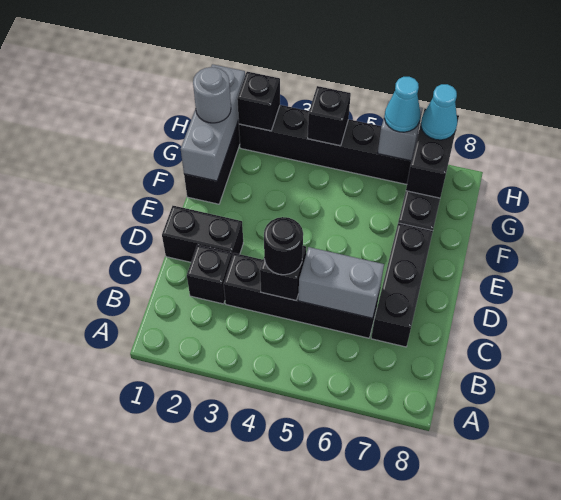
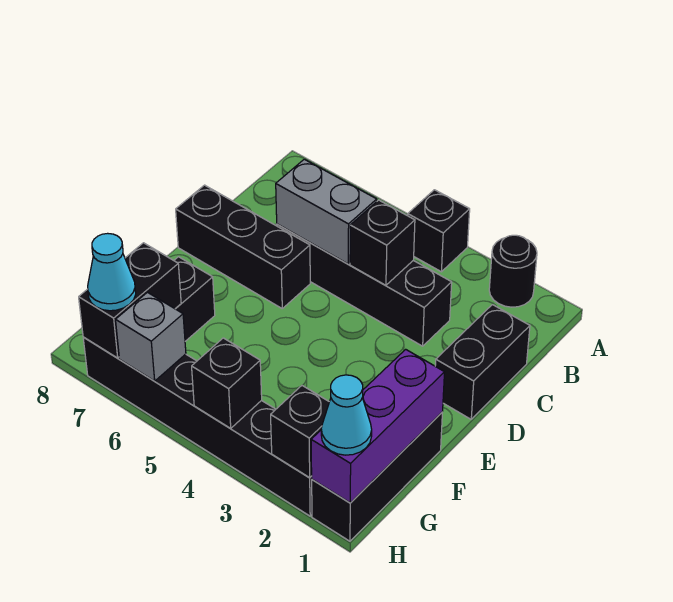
black 1x1 brick [187,245,232,304] -> black 1x1 brick moved to [407,190,470,272]
black 1x1 round brick [264,217,303,275] -> black 1x1 round brick moved to [489,235,537,307]
black 1x3 brick [371,223,433,347] -> black 1x3 brick turned to [176,185,310,308]
black 1x2 brick [162,206,243,262] -> black 1x2 brick turned to [435,305,530,419]
grey 1x3 brick [181,64,245,181] -> purple 1x3 brick [311,349,445,503]
grey 1x1 round brick [193,67,231,123] -> none
cyan 1x1 cone [385,77,420,132] -> cyan 1x1 cone moved to [321,375,372,455]

